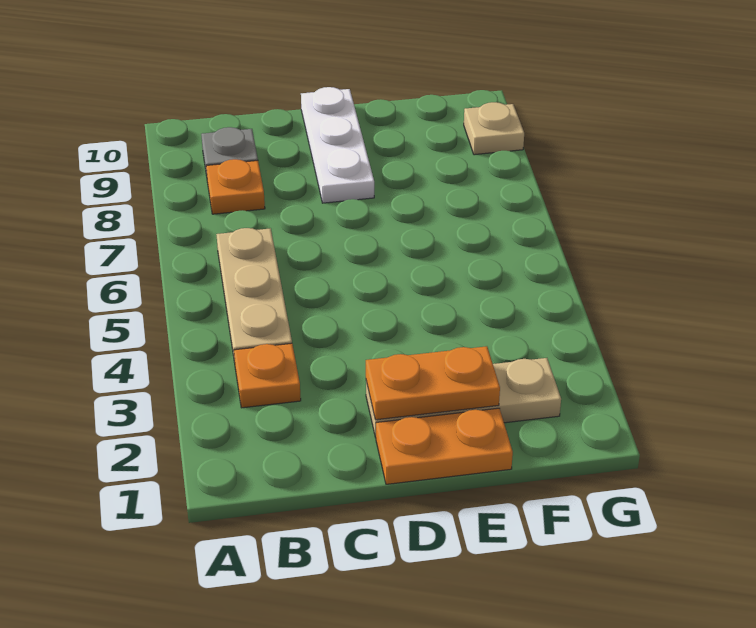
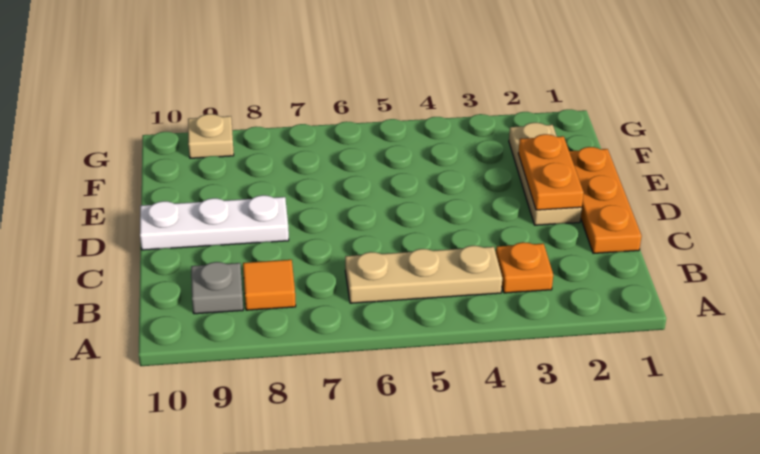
orange 1x1 plate [206,159,265,214] -> orange 1x1 tile [243,260,296,310]
orange 1x2 plate [376,408,513,484] -> orange 1x3 plate [569,147,642,253]

